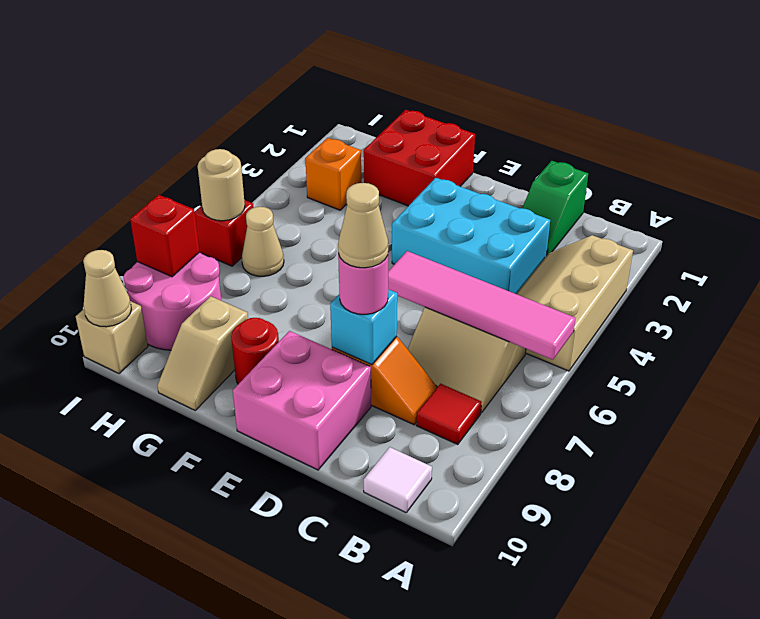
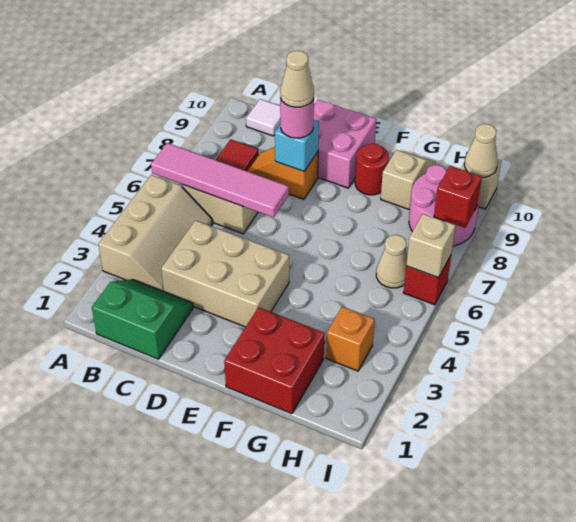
green 1x2 slope [523,161,588,256] -> green 2x2 slope [92,279,193,359]
cyan 2x3 brick [392,178,550,294] -> tan 2x3 brick [161,220,289,327]
tan 1x1 round brick [198,149,245,221] -> tan 1x1 brick [406,214,456,278]

